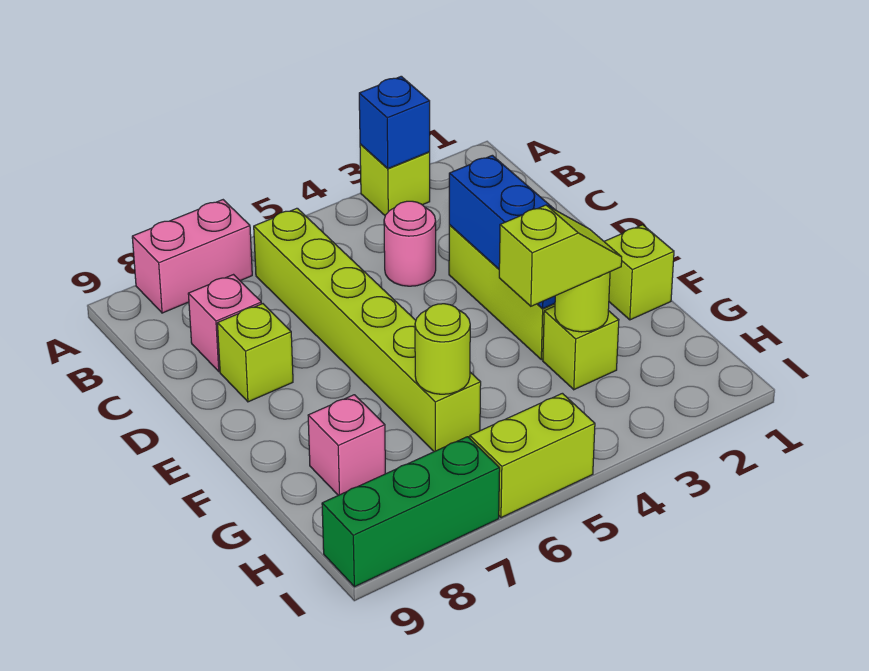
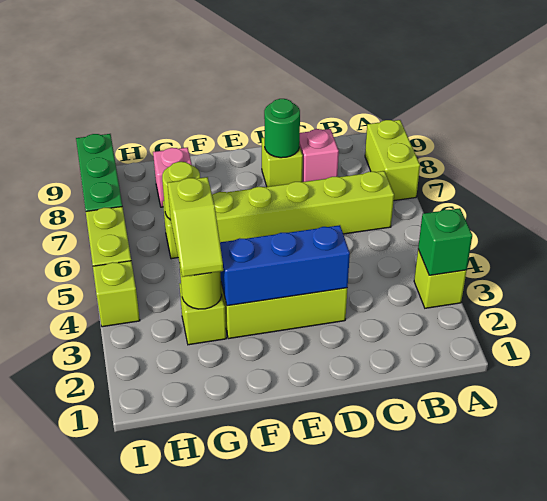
blue 1x1 brick [359,76,430,168] -> green 1x1 brick [418,208,472,275]
pink 1x2 brick [132,200,252,313] -> lime 1x2 brick [365,120,420,201]
pink 1x1 round brick [384,201,436,286] -> none
none -> green 1x1 round brick [264,99,300,158]
lime 1x1 brick [604,225,674,320] -> lime 1x1 brick moved to [93,261,140,327]

